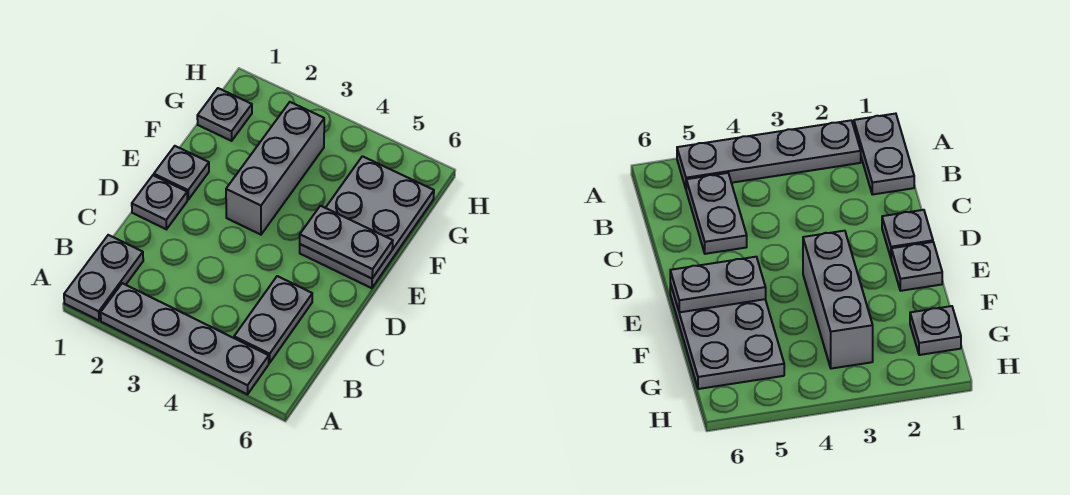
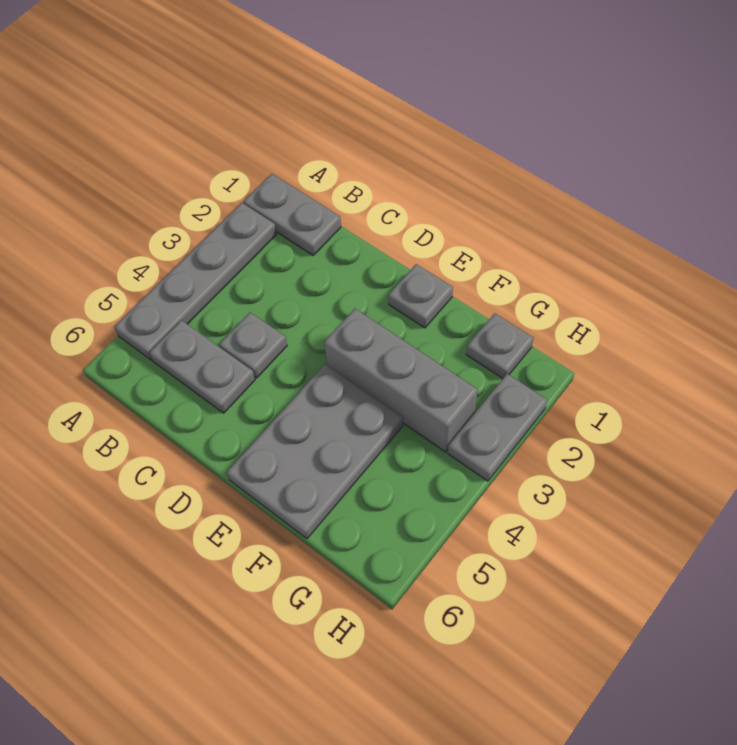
grey 1x1 plate [132,175,187,229] -> grey 1x1 plate moved to [219,312,287,378]
grey 2x3 plate [300,156,434,288] -> grey 2x3 plate turned to [227,364,403,539]
grey 1x2 plate [300,206,393,279] -> grey 1x2 plate moved to [448,374,547,481]

